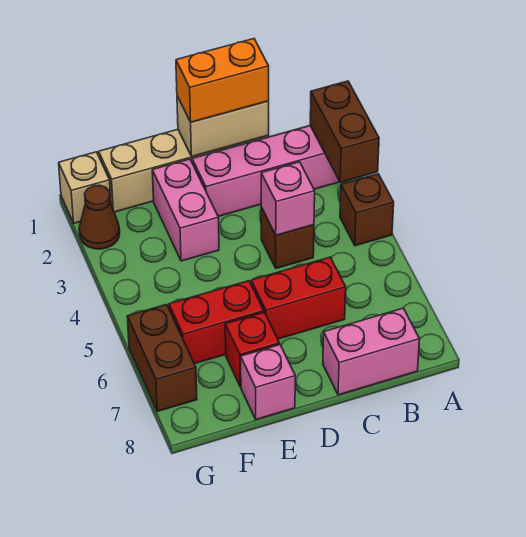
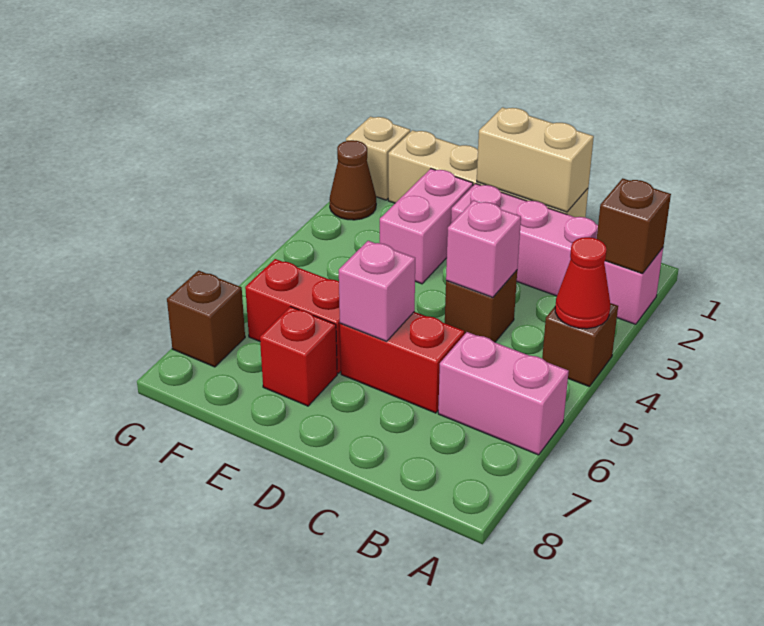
brown 1x2 brick [310,81,379,182] -> brown 1x1 brick [597,178,671,274]
none -> red 1x1 cone [555,237,610,329]
pink 1x2 brick [323,308,420,395] -> pink 1x2 brick moved to [438,332,569,455]
orange 1x2 brick [176,39,269,122] -> none
pink 1x1 brick [241,345,295,420] -> pink 1x1 brick moved to [339,241,415,341]
brown 1x2 brick [127,304,197,411] -> brown 1x1 brick [167,270,245,367]

